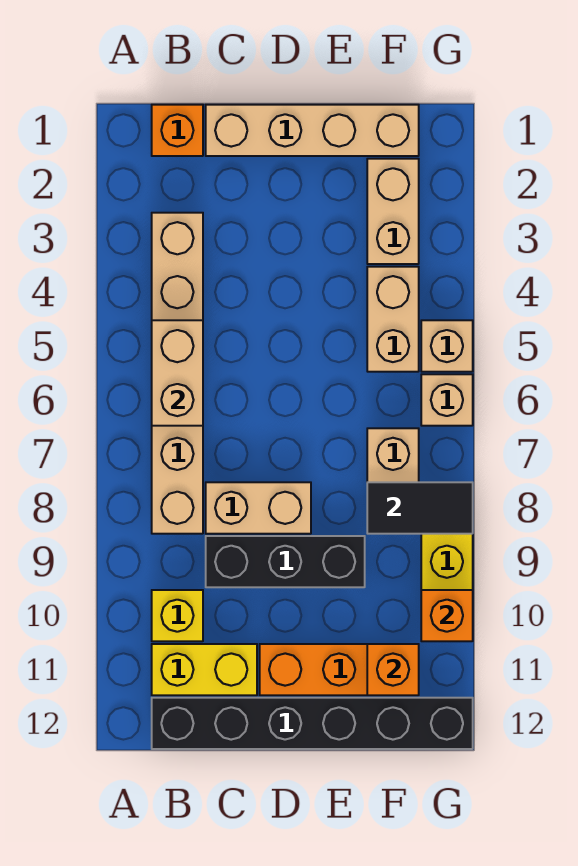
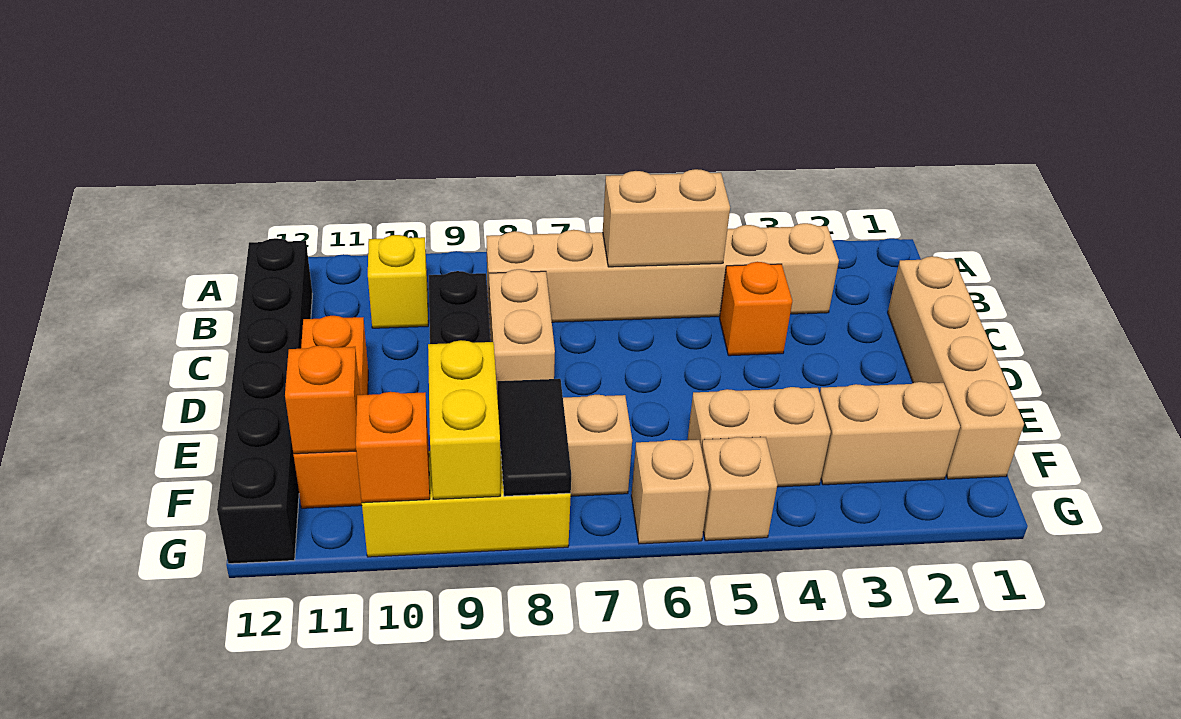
orange 1x1 brick [152,105,203,156] -> orange 1x1 brick moved to [720,262,792,356]
yellow 1x2 brick [152,644,257,695] -> yellow 1x2 brick moved to [428,340,500,499]

